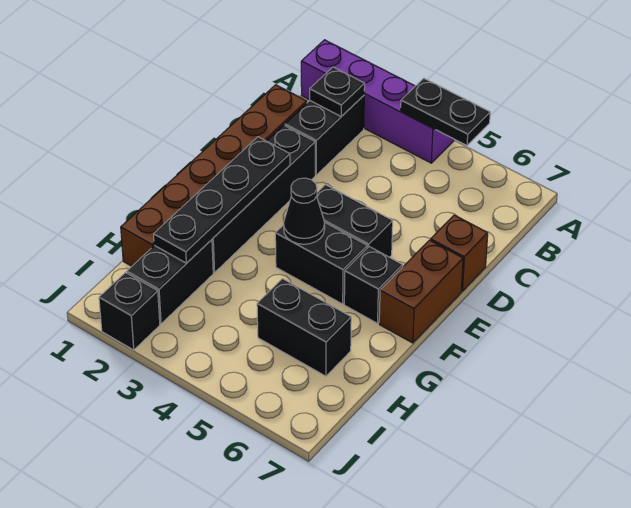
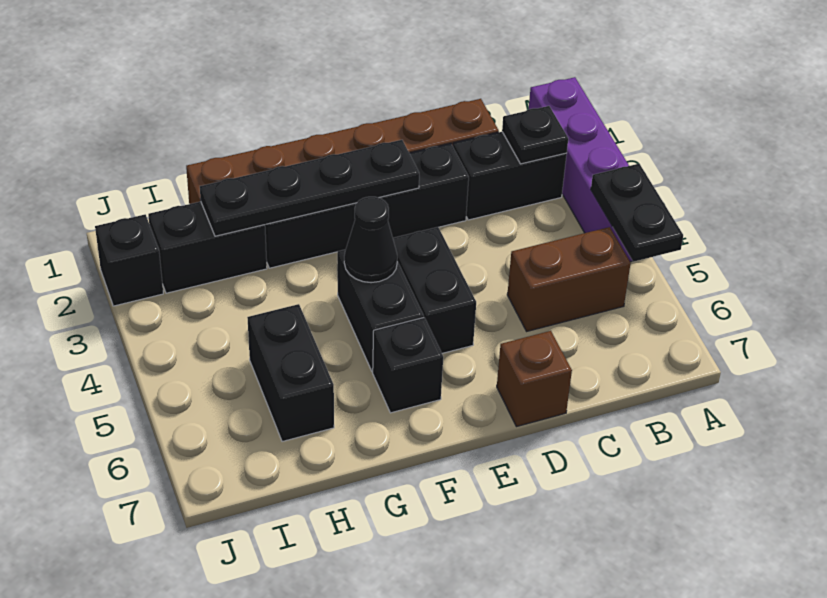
brown 1x2 brick [379,240,463,343] -> brown 1x2 brick moved to [507,227,631,331]

